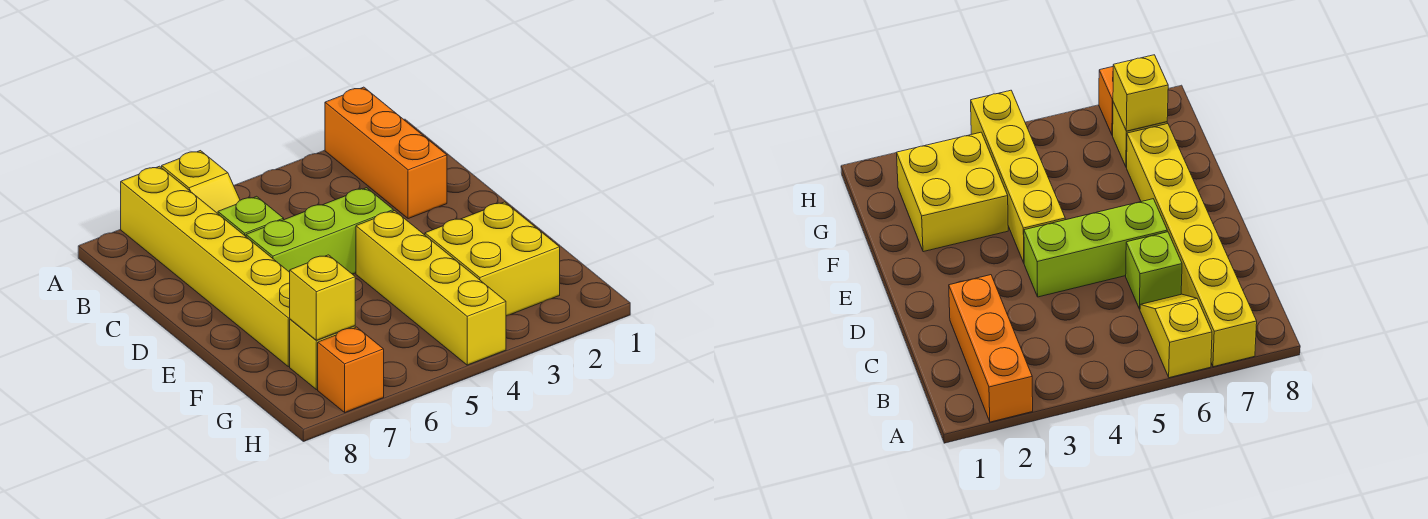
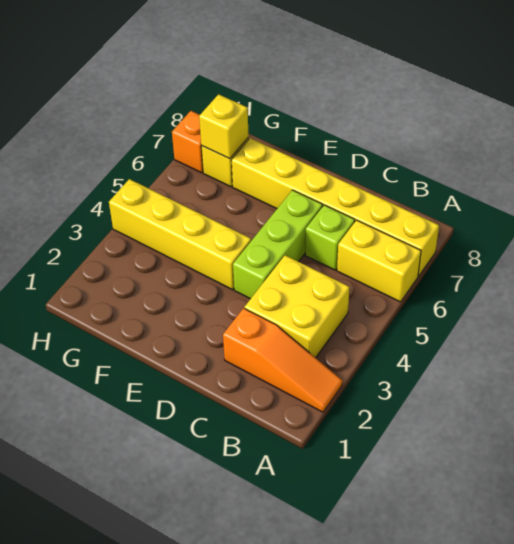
orange 1x3 brick [325,87,447,219] -> orange 1x3 slope [223,308,343,412]
yellow 1x2 slope [162,151,240,213] -> yellow 1x2 brick [337,220,421,302]
yellow 2x2 brick [425,202,560,316] -> yellow 2x2 brick moved to [244,255,349,358]

